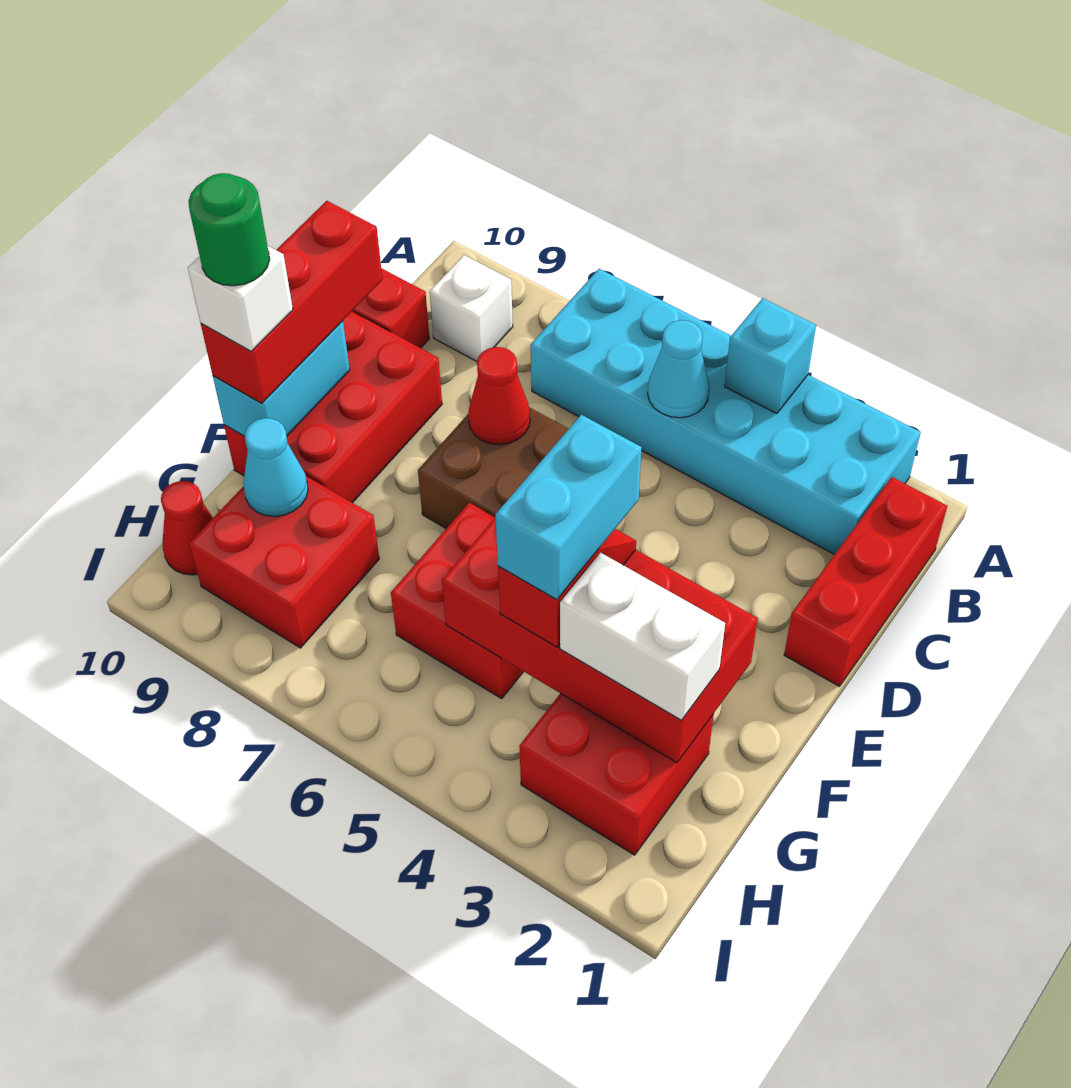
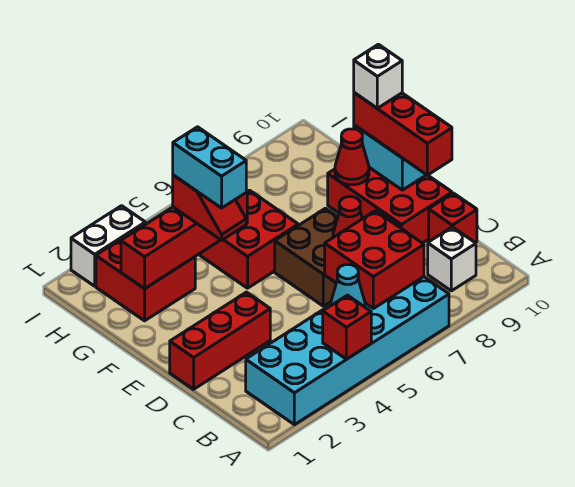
cyan 1x1 brick [725,298,816,414] -> red 1x1 brick [323,295,371,359]
red 1x3 brick [784,477,947,686] -> red 1x3 brick turned to [170,292,270,389]
red 2x4 brick [442,517,758,763] -> red 1x4 brick [121,191,247,289]
green 1x1 round brick [188,173,270,286] -> none
white 1x2 brick [560,553,725,720] -> white 1x2 brick moved to [71,206,145,286]
red 2x2 brick [189,476,379,648] -> red 2x2 brick moved to [325,211,424,309]
cyan 1x1 cone [243,418,308,517] -> none
red 1x1 cone [161,481,213,575] -> red 1x1 cone moved to [335,129,369,185]

